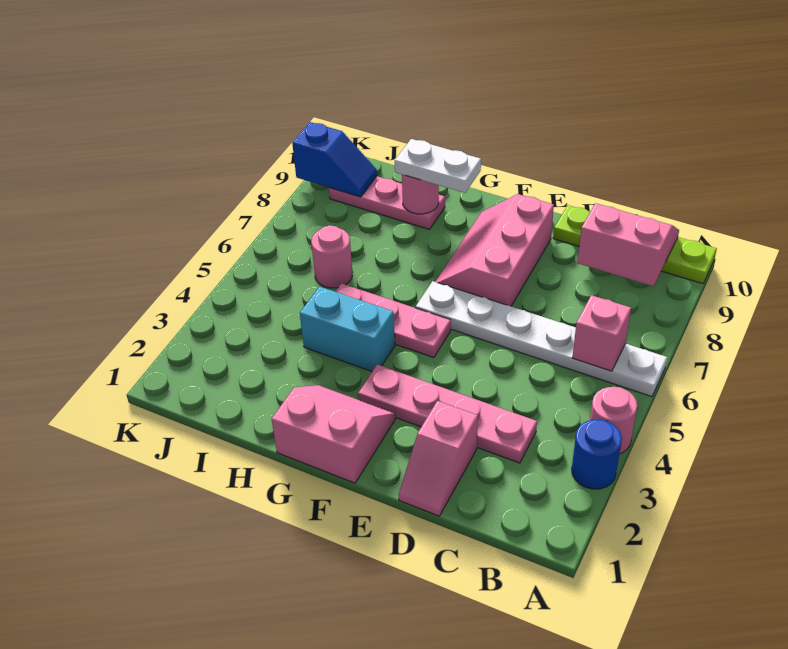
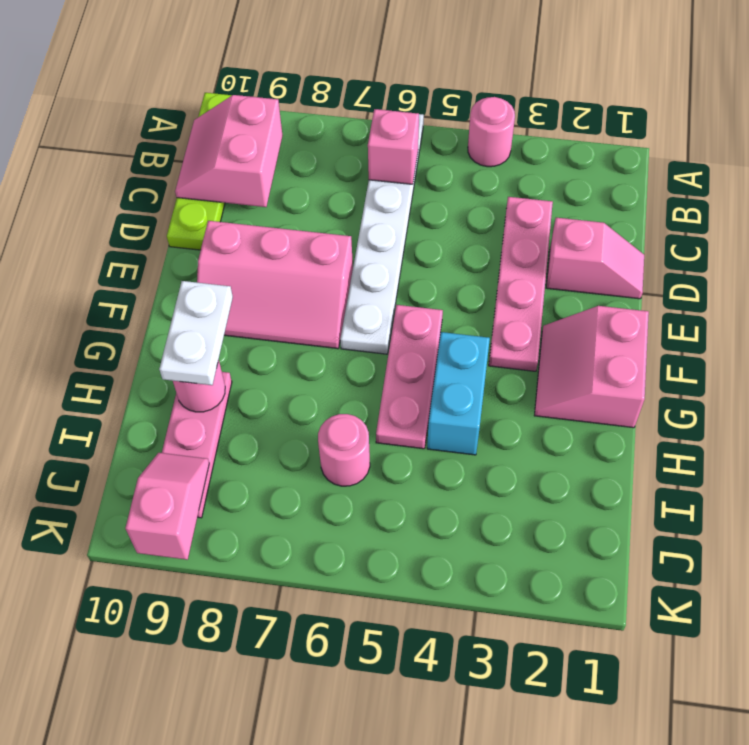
blue 1x1 round brick [572,419,622,489] -> none
blue 1x2 slope [292,122,377,197] -> pink 1x2 slope [125,453,209,560]

